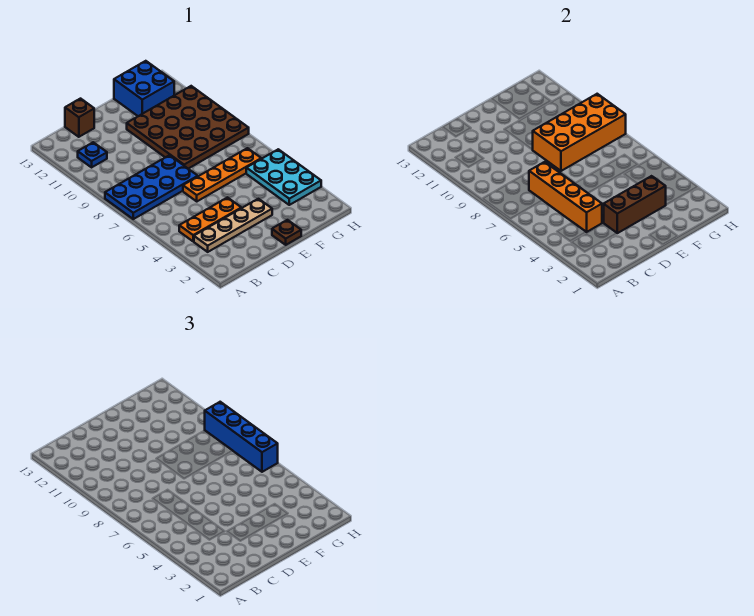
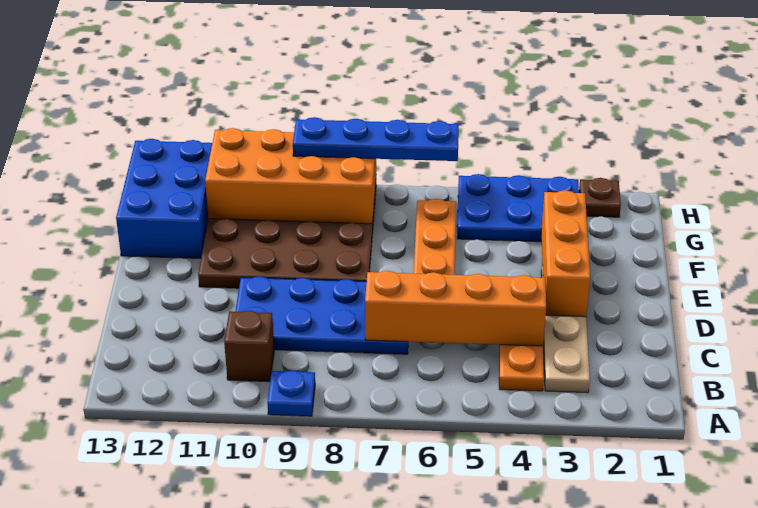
blue 2x4 plate [105,155,198,219] -> blue 2x4 plate turned to [235,276,408,354]
blue 1x1 plate [78,142,107,167] -> blue 1x1 plate moved to [267,370,315,416]
brown 1x1 brick [65,99,94,137] -> brown 1x1 brick moved to [224,311,274,382]
brown 1x3 brick [604,176,666,233] -> orange 1x3 brick [541,190,590,317]
brown 1x1 plate [272,220,301,245] -> brown 1x1 plate moved to [579,178,621,217]
orange 2x4 brick [533,94,626,171] -> orange 2x4 brick turned to [205,128,376,224]
blue 2x2 brick [114,61,174,116] -> blue 2x3 brick [116,139,212,258]
cyan 2x3 plate [246,149,321,205] -> blue 2x3 plate [457,174,579,242]
blue 1x4 brick [205,402,278,472] -> blue 1x4 plate [293,117,459,161]

